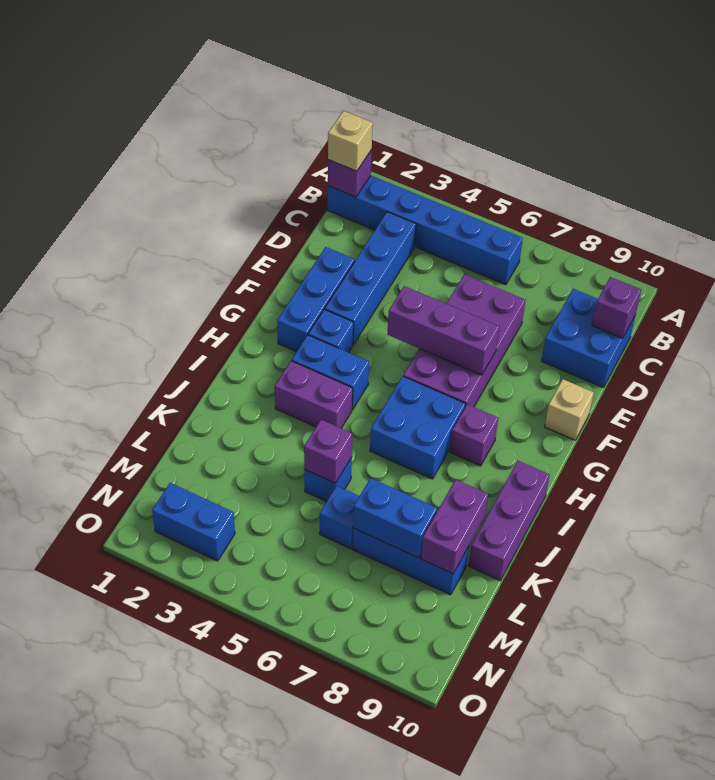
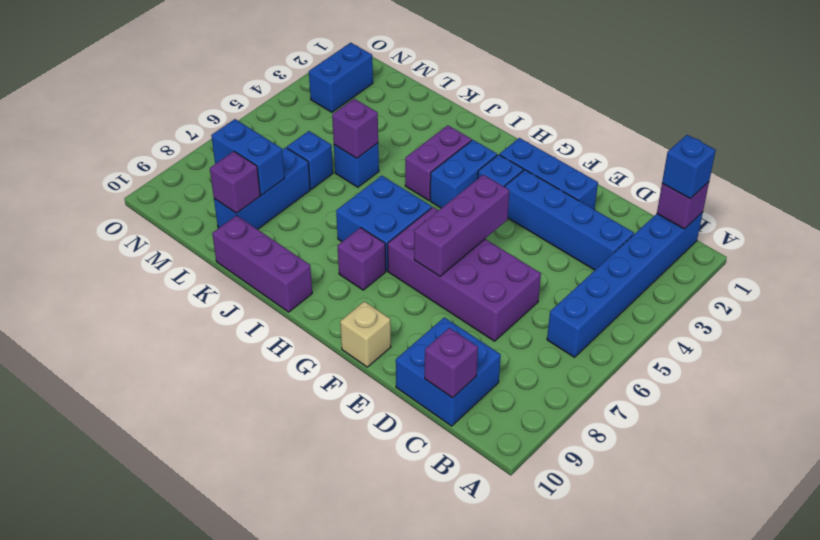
tan 1x1 brick [328,111,373,171] -> blue 1x1 brick [662,135,716,199]
purple 1x2 brick [421,480,488,574] -> purple 1x1 brick [210,151,260,213]
blue 1x2 brick [353,478,437,558] -> blue 1x2 brick turned to [211,119,284,195]

